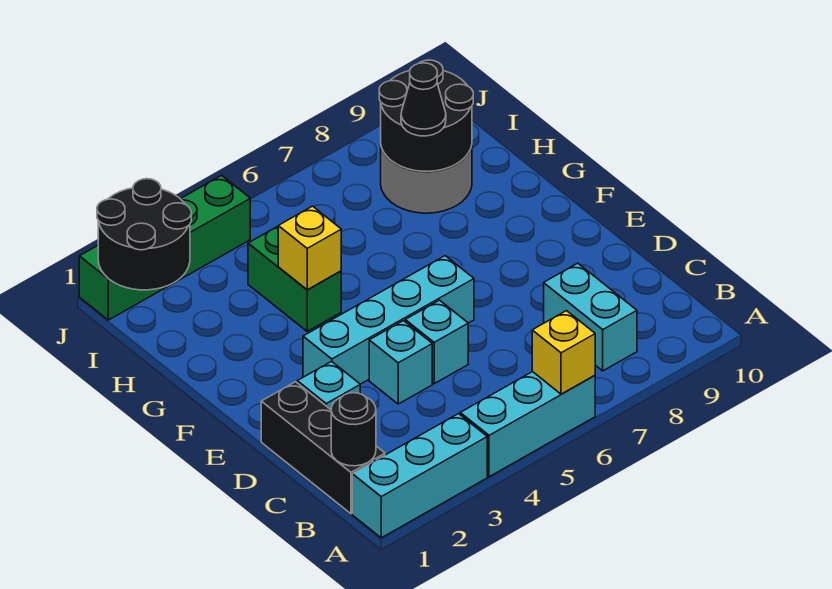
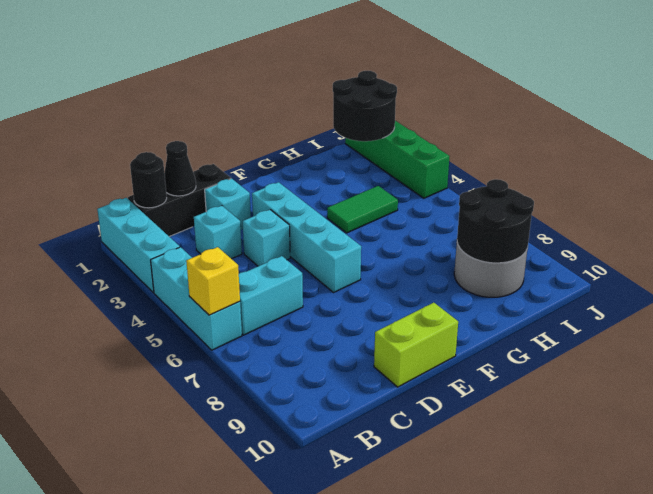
cyan 1x2 brick [544,263,637,371] -> cyan 1x2 brick moved to [239,256,303,335]
cyan 1x1 brick [405,300,468,384] -> cyan 1x1 brick moved to [194,206,242,259]
none -> lime 1x2 brick [374,303,458,387]
green 1x2 brick [248,226,341,331] -> green 1x2 tile [327,186,398,233]
yellow 1x1 brick [278,206,341,290] -> none
black 1x1 cone [401,63,446,136] -> black 1x1 cone moved to [164,141,196,196]

